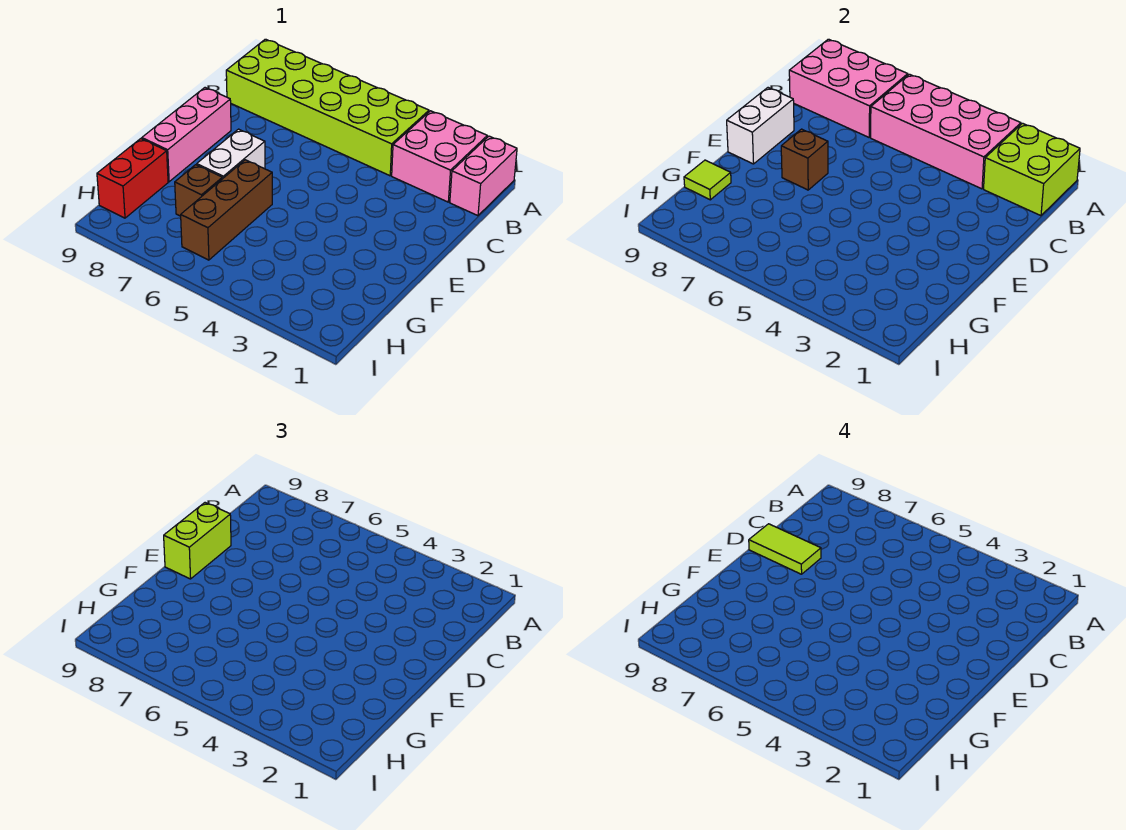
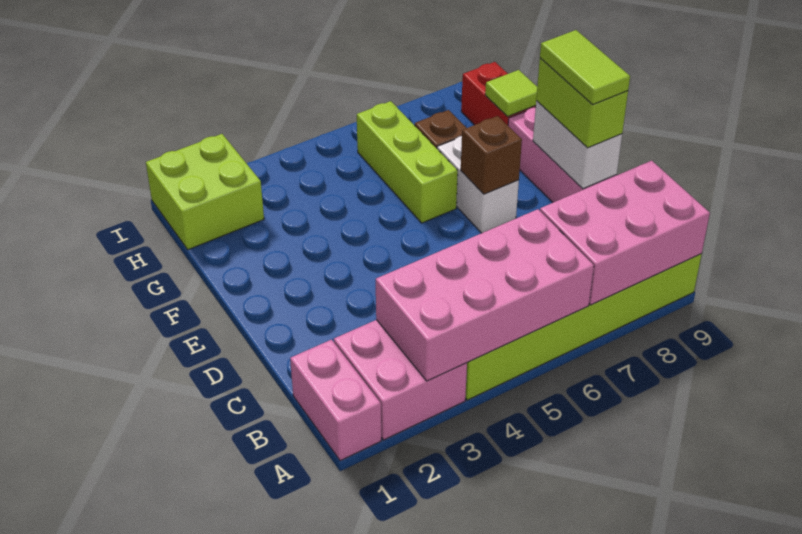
lime 2x2 brick [984,123,1080,216] -> lime 2x2 brick moved to [146,134,264,250]
lime 1x2 tile [749,524,821,574] -> lime 1x2 tile turned to [540,30,630,104]
brown 1x3 brick [181,160,272,260] -> lime 1x3 brick [357,101,458,223]

